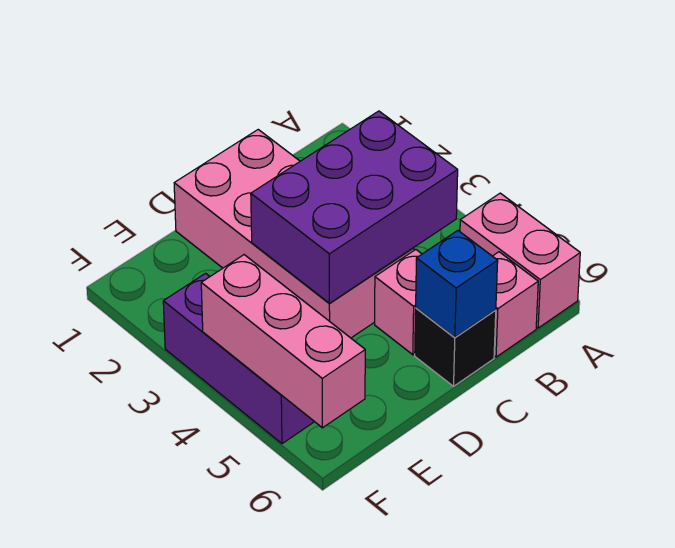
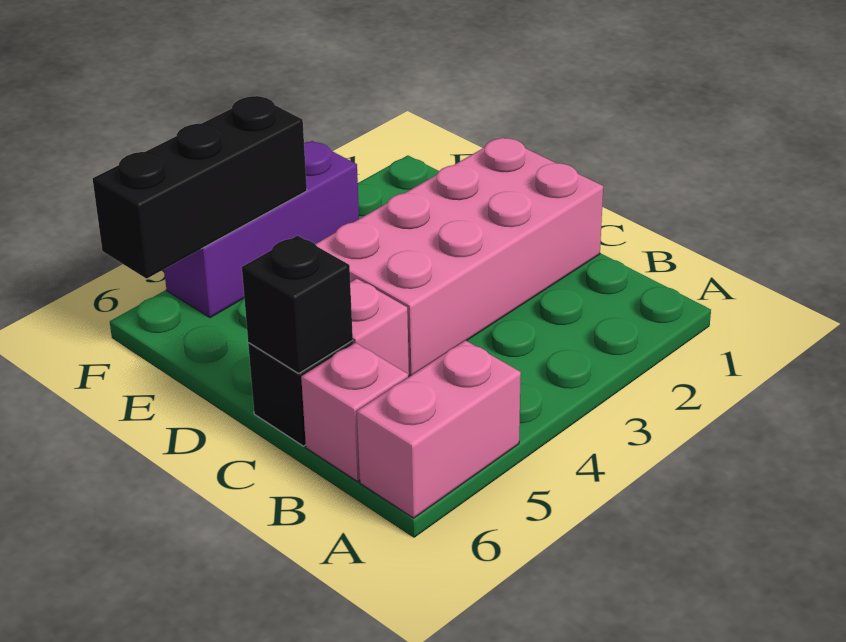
purple 2x3 brick [251,111,458,304] -> none
blue 1x1 brick [416,231,498,337] -> black 1x1 brick [242,236,353,374]
pink 1x3 brick [201,255,365,428] -> black 1x3 brick [92,96,307,279]

